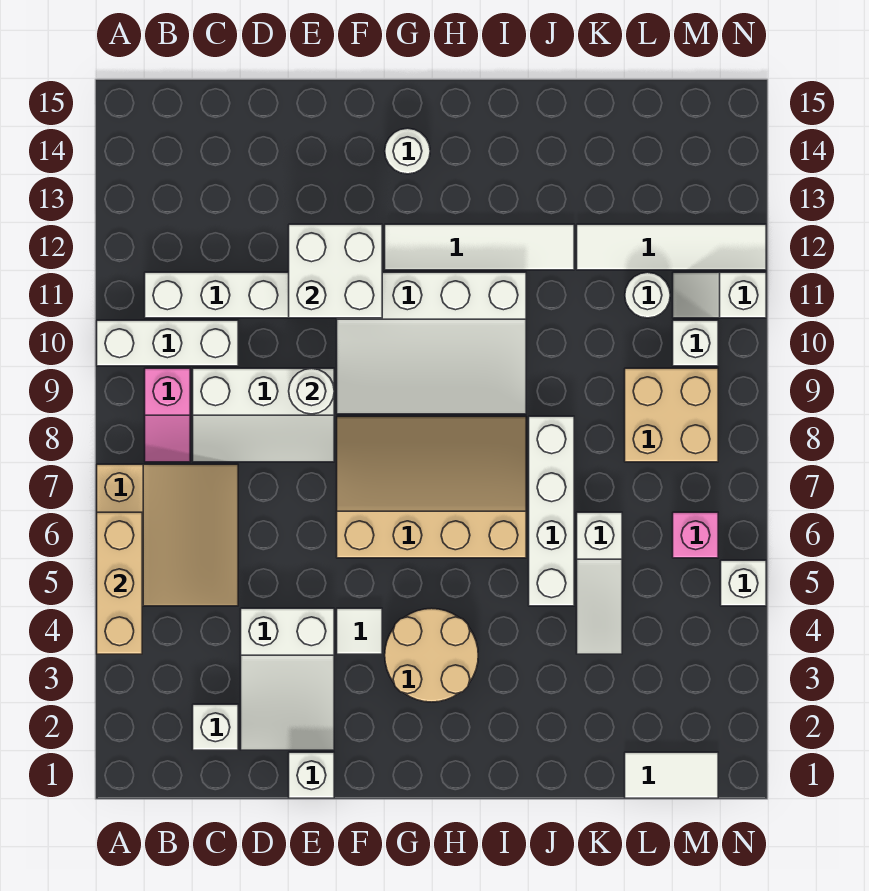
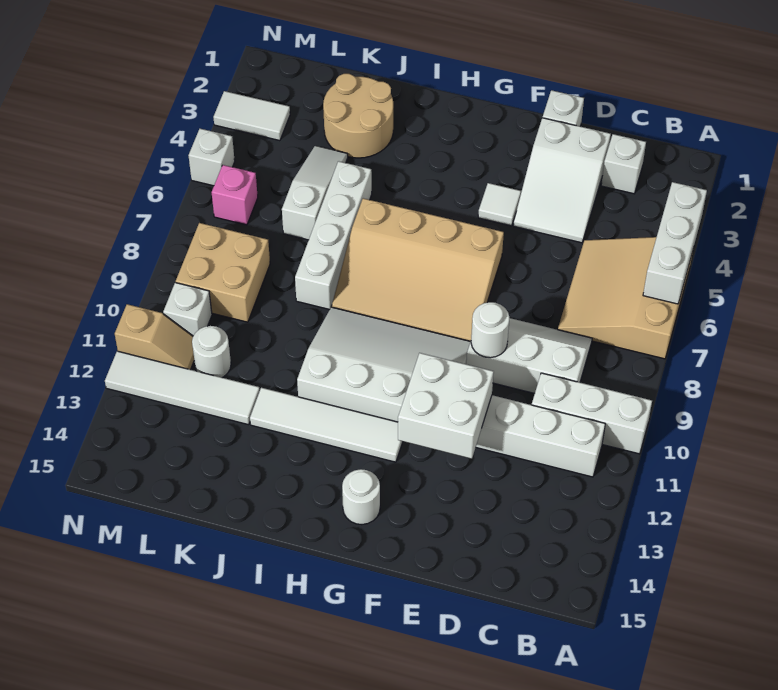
tan 1x3 brick [97,512,142,654] -> white 1x3 brick [643,182,707,304]
pink 1x2 slope [145,368,190,462] -> none
white 2x3 slope [241,608,334,750] -> white 2x3 slope turned to [513,118,611,243]
tan 2x2 round brick [385,608,478,702] -> tan 2x2 round brick moved to [323,74,393,158]
white 1x2 tile [625,752,718,798] -> white 1x2 tile moved to [213,91,290,141]
white 1x2 slope [673,272,766,318] -> tan 1x2 slope [115,304,194,370]

